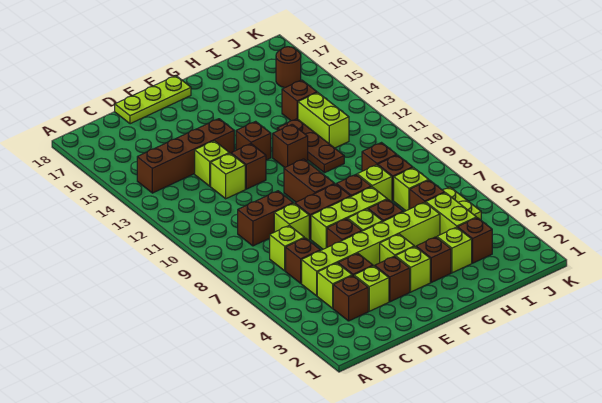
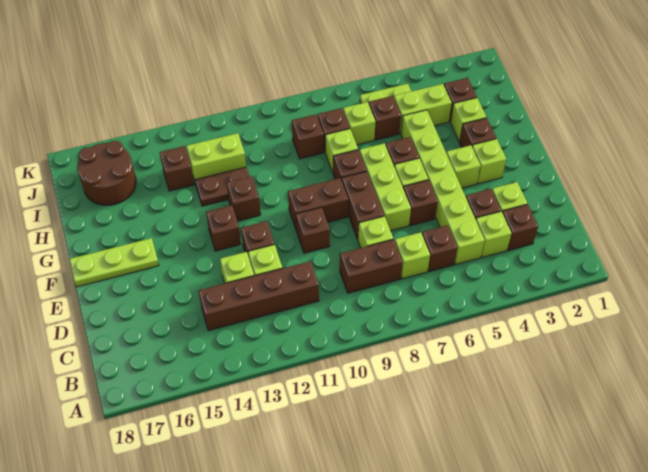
brown 1x4 brick [137,119,234,193] -> brown 1x4 brick turned to [199,261,319,331]
brown 1x2 brick [238,191,293,246] -> brown 1x2 brick turned to [340,239,403,293]
lime 1x3 plate [115,76,191,124] -> lime 1x3 plate turned to [69,238,159,287]
brown 1x1 brick [375,256,410,302] -> brown 1x1 brick moved to [296,207,330,253]
brown 1x3 plate [277,119,344,173] -> brown 1x2 plate [195,167,250,206]
brown 1x1 round brick [276,47,301,88] -> brown 2x2 round brick [77,141,136,205]

